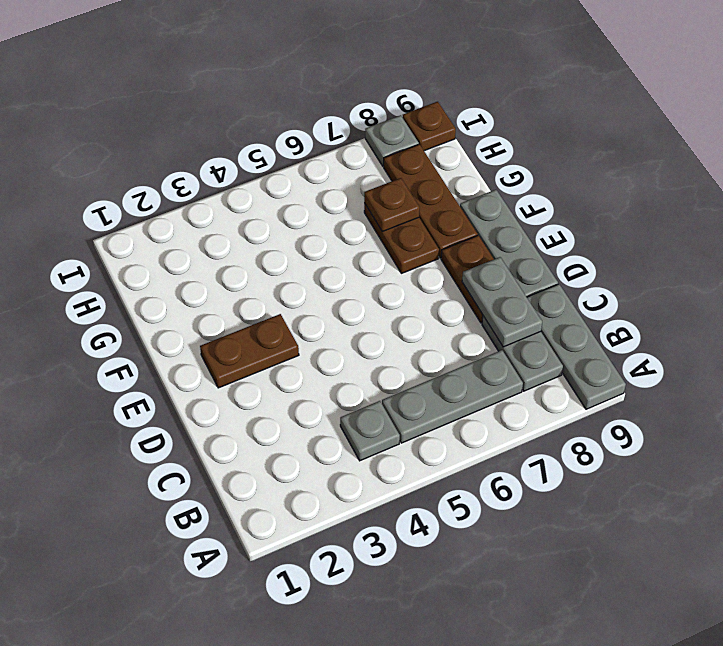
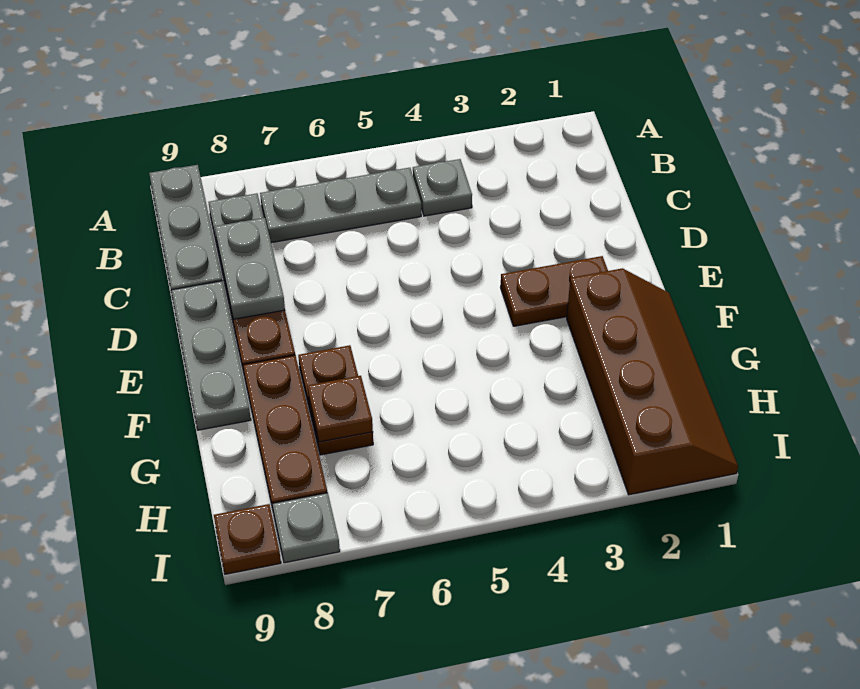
none -> brown 2x4 slope [567,268,738,495]

